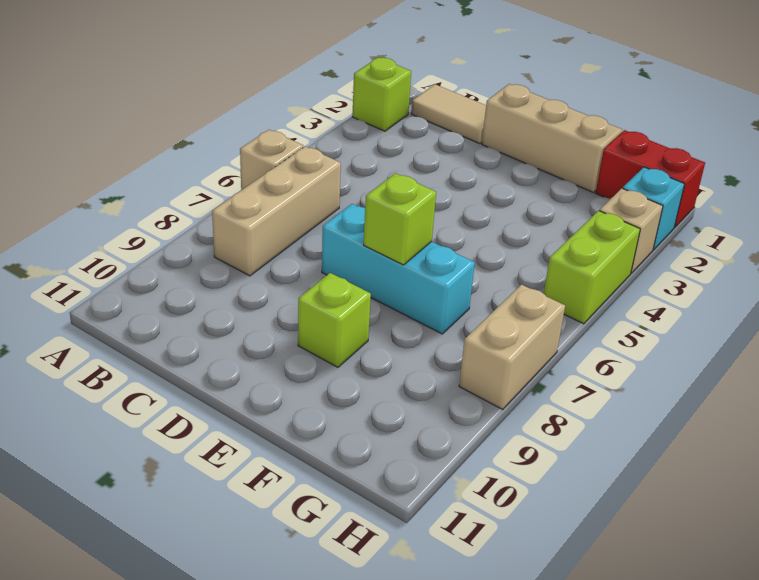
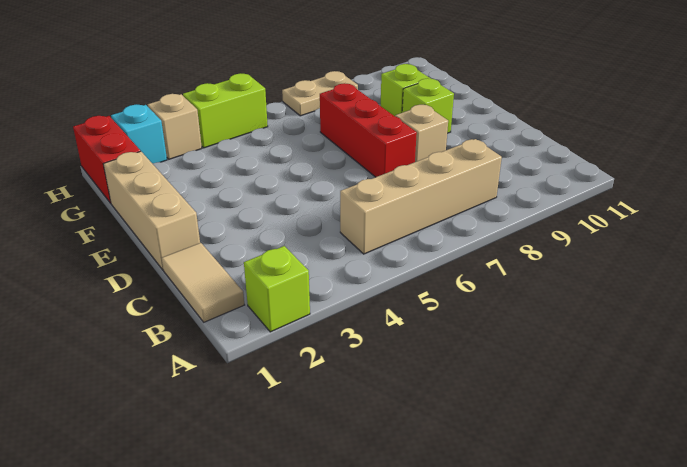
tan 1x1 brick [240,130,303,190] -> tan 1x1 brick moved to [395,105,448,162]
tan 1x3 brick [212,146,341,276] -> tan 1x4 brick [340,139,502,254]
cyan 1x3 brick [322,204,475,334] -> red 1x3 brick [320,83,417,177]
lime 1x1 brick [364,173,436,265] -> lime 1x1 brick moved to [381,64,430,116]
tan 1x2 brick [459,285,565,409] -> tan 1x2 plate [282,71,358,116]

